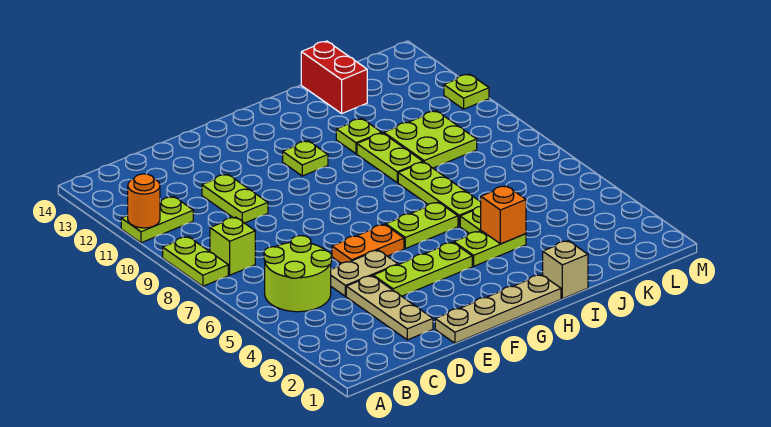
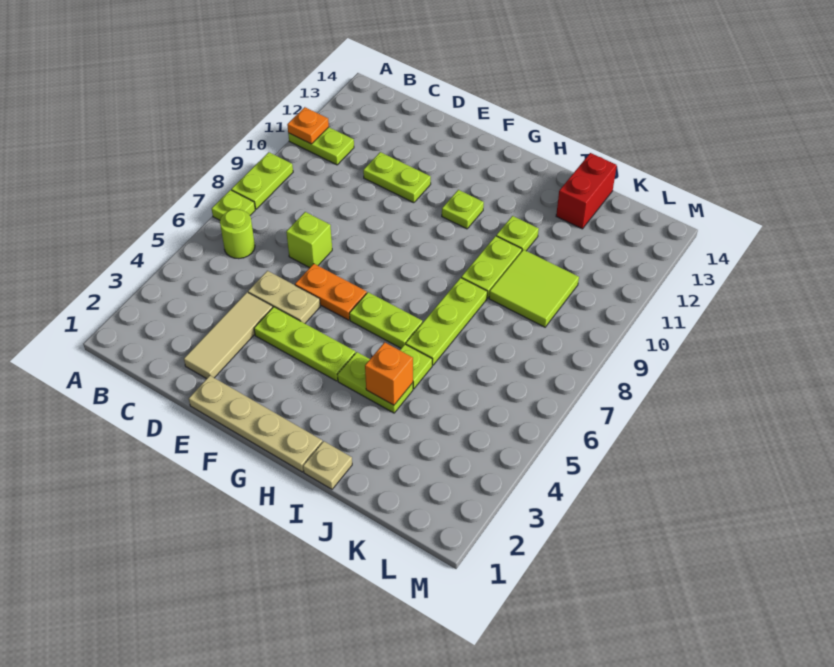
orange 1x1 round brick [127,174,160,228] -> orange 1x1 plate [287,107,329,144]
lime 2x2 round brick [264,236,332,312] -> lime 1x1 round brick [220,209,255,259]
lime 1x1 brick [210,217,255,275] -> lime 1x1 brick moved to [286,212,332,268]
tan 1x3 plate [346,276,433,340] -> tan 1x3 tile [184,292,273,379]
lime 1x2 plate [202,174,268,223] -> lime 1x2 plate turned to [363,152,431,203]
tan 1x1 brick [543,241,588,299] -> tan 1x1 plate [303,441,352,489]
lime 2x2 plate [384,111,477,168] -> lime 2x2 tile [489,250,579,327]
lime 1x1 plate [444,74,489,109] -> lime 1x1 plate moved to [212,190,255,220]

